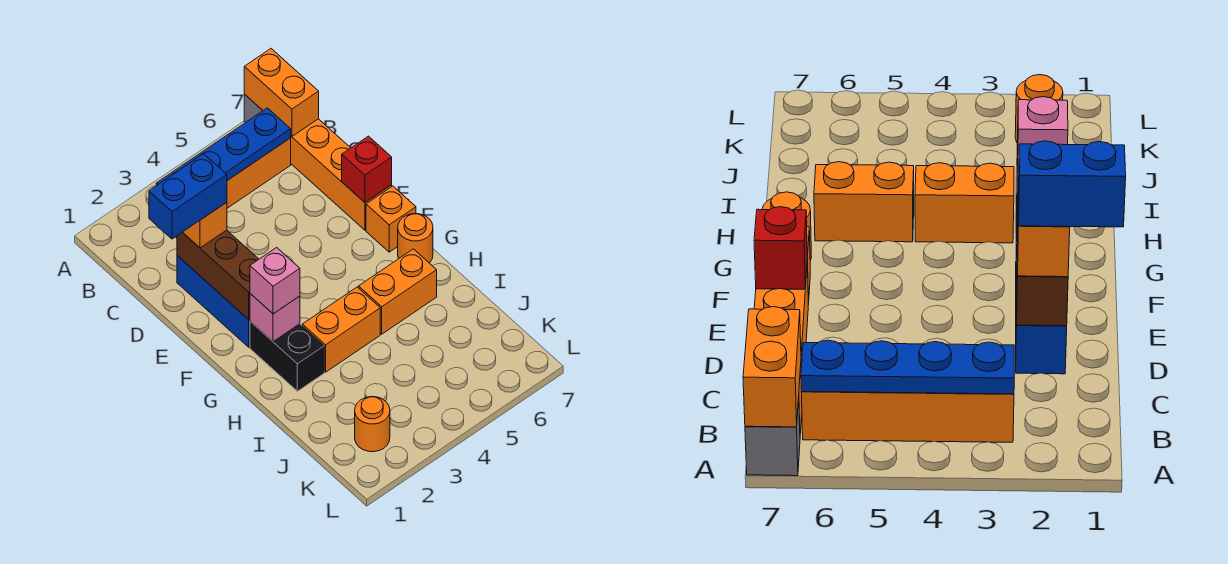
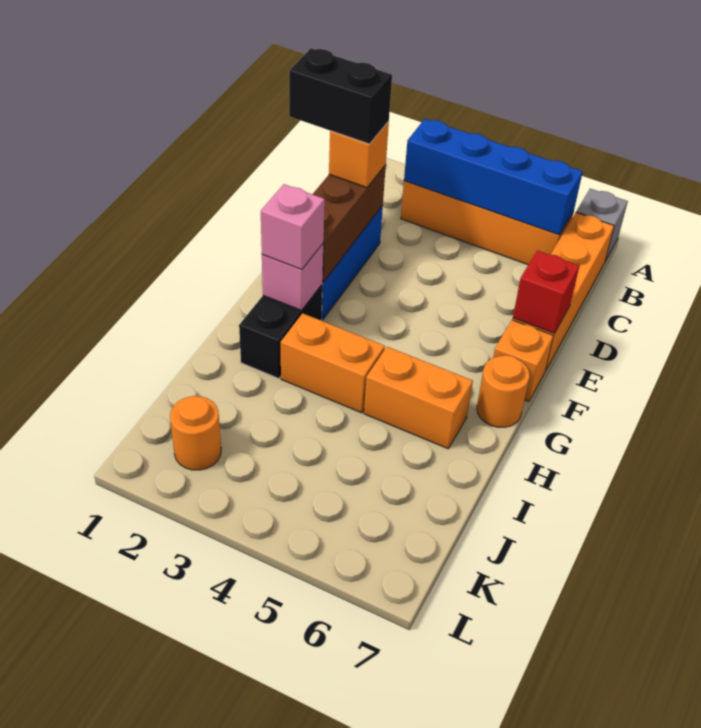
orange 1x2 brick [244,49,319,136] -> none
blue 1x4 plate [156,108,291,186] -> blue 1x4 brick [404,119,583,235]
blue 1x2 brick [149,154,227,239] -> black 1x2 brick [289,48,392,144]

